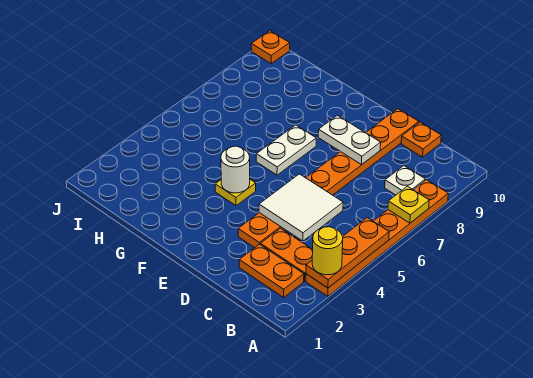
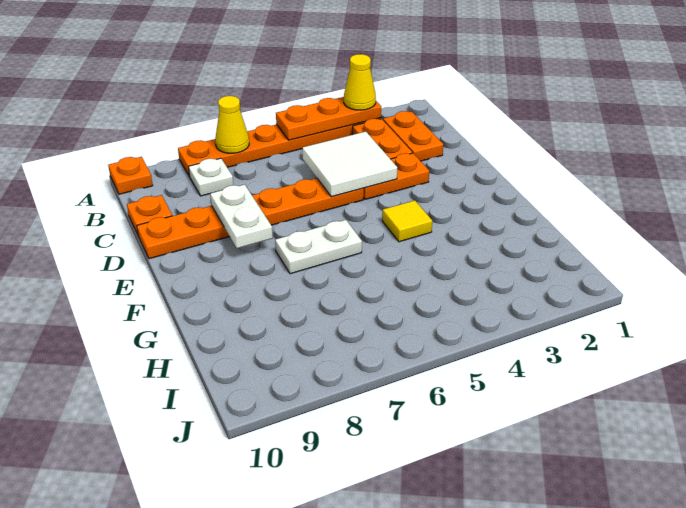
yellow 1x1 round brick [312,227,343,275] -> yellow 1x1 cone [344,54,376,110]
yellow 1x1 plate [388,186,429,223] -> yellow 1x1 cone [215,96,249,153]
yellow 1x1 plate [215,179,256,206] -> yellow 1x1 tile [382,200,432,242]
white 1x1 round brick [221,146,250,193] -> none
orange 1x1 plate [251,31,290,64] -> orange 1x1 plate moved to [108,157,153,194]

